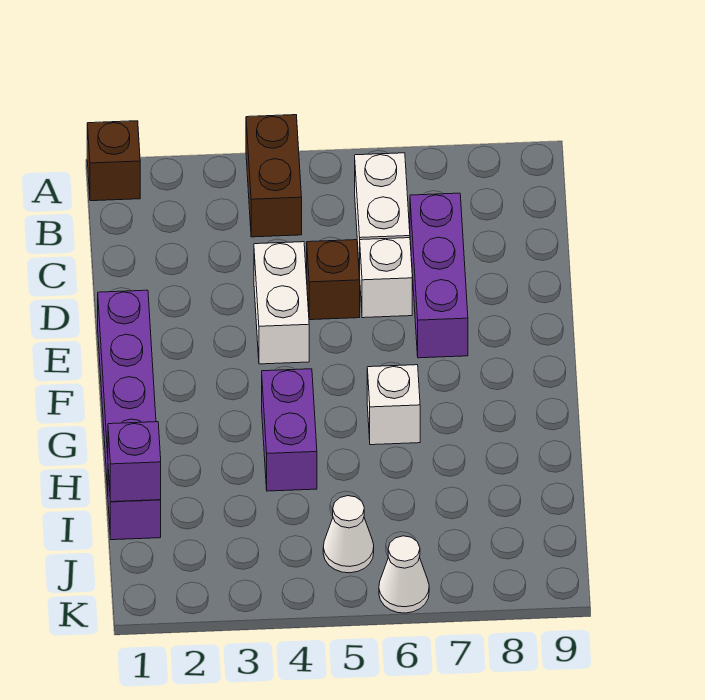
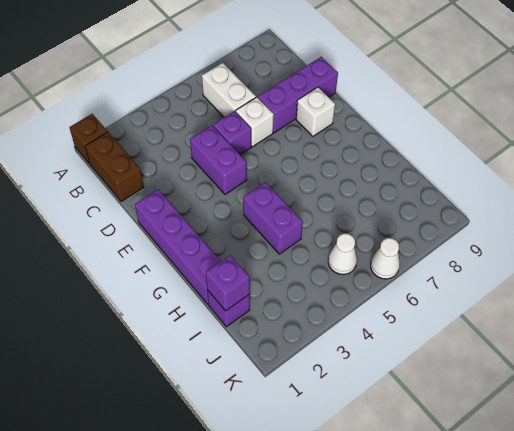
brown 1x2 brick [246,115,302,237] -> brown 1x2 brick moved to [85,132,144,202]
purple 1x3 brick [410,193,468,358] -> purple 1x3 brick turned to [258,57,338,133]
white 1x2 brick [254,242,309,364] -> purple 1x2 brick [190,125,247,194]
brown 1x1 brick [307,240,360,320] -> purple 1x1 brick [213,111,251,155]
white 1x1 brick [367,365,420,445] -> white 1x1 brick moved to [296,87,335,136]

